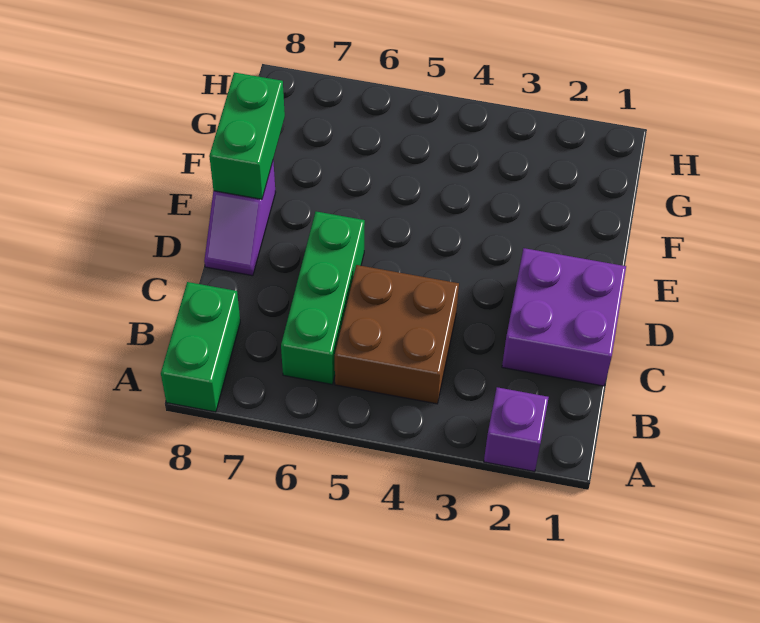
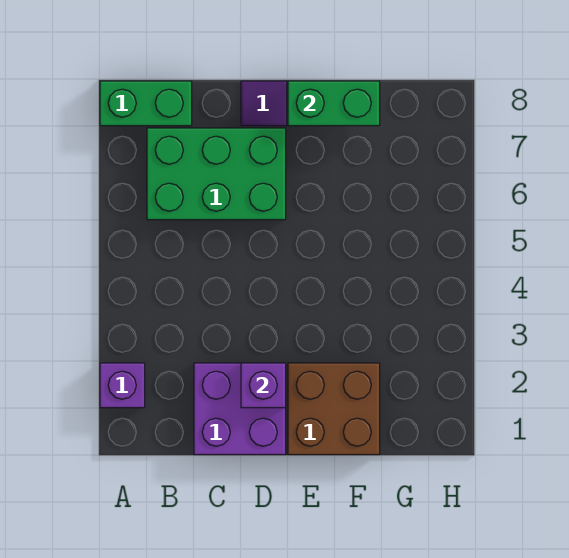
brown 2x2 brick [335,265,459,404] -> brown 2x2 brick moved to [288,363,380,455]
green 1x3 brick [281,212,365,384] -> green 2x3 brick [147,128,286,220]
none -> purple 1x1 brick [241,363,286,408]

